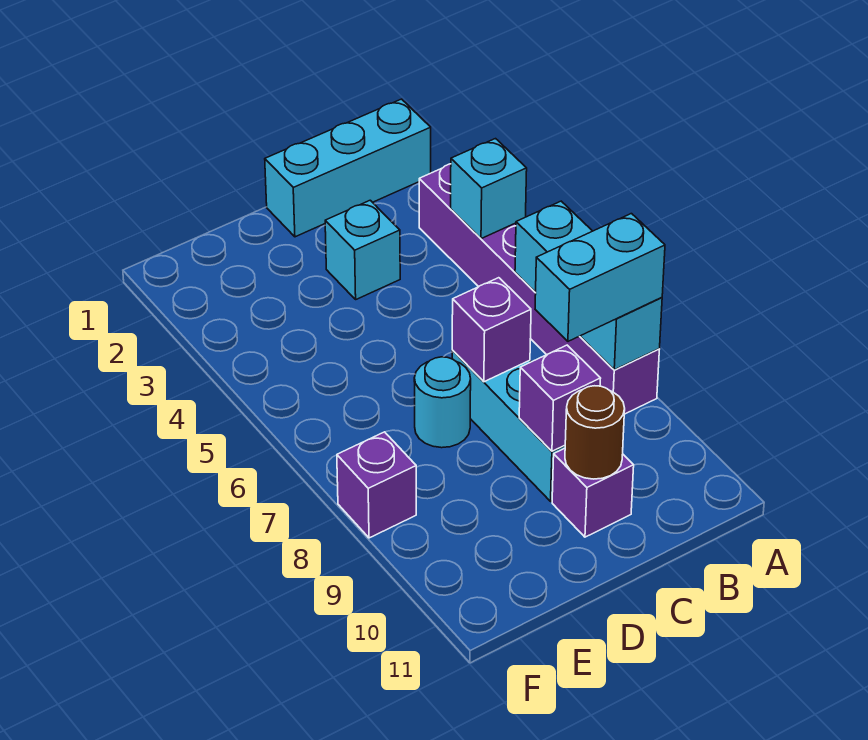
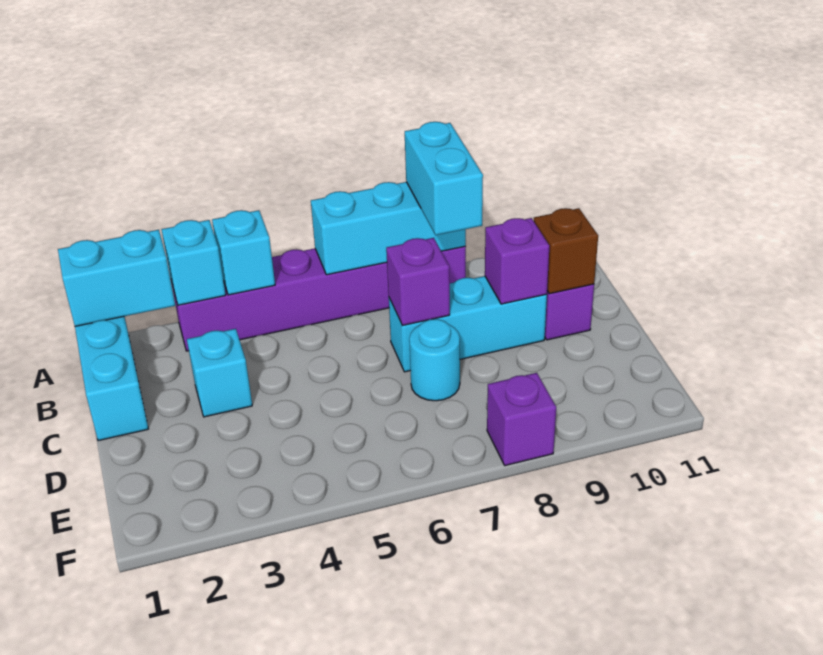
none -> cyan 1x2 brick [58,230,175,326]
none -> cyan 1x1 brick [161,220,226,305]
brown 1x1 round brick [565,386,625,479] -> brown 1x1 brick [534,208,598,294]

